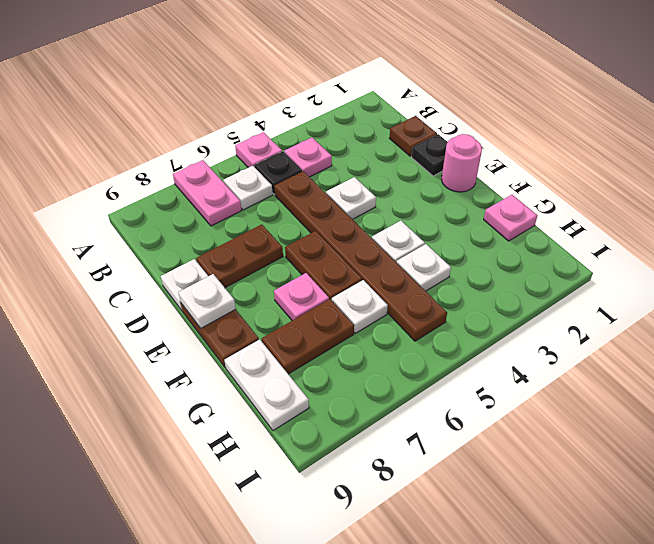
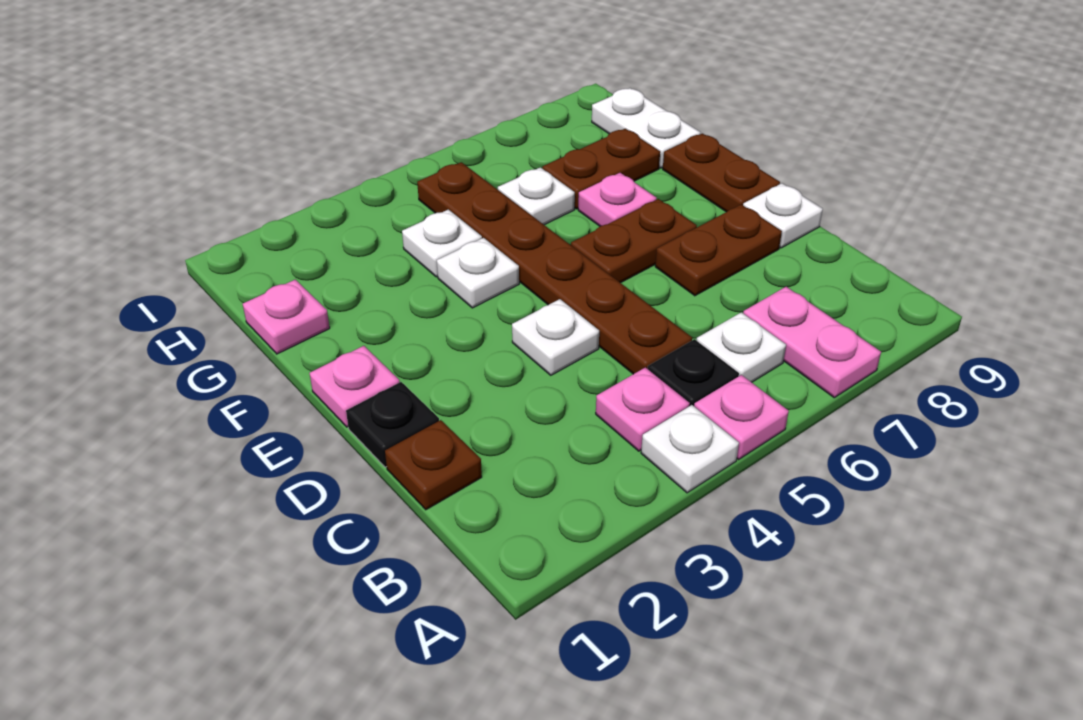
pink 1x1 round brick [441,134,482,192] -> pink 1x1 plate [310,346,400,427]
brown 1x2 plate [285,231,362,300] -> brown 1x2 plate turned to [571,199,697,283]
white 1x1 plate [178,274,236,328] -> white 1x1 plate moved to [641,405,739,493]

